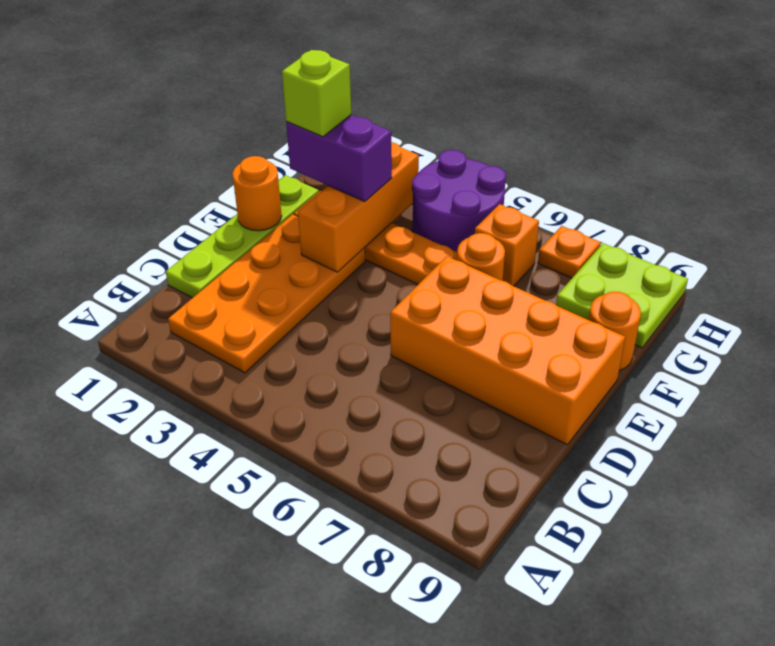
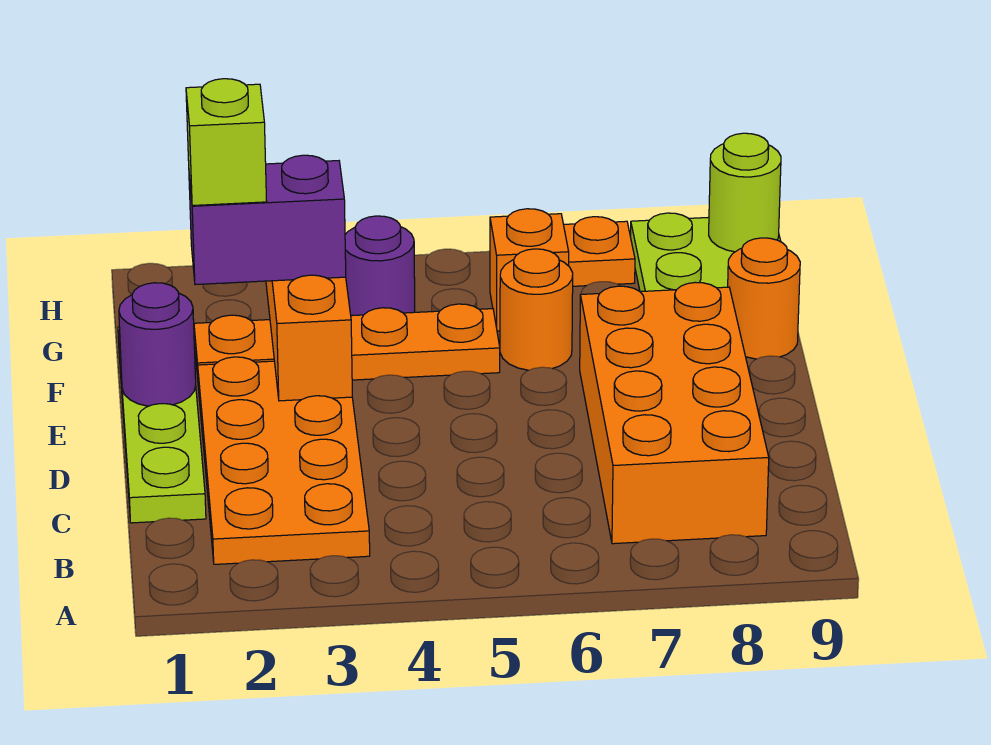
orange 2x4 brick [390,256,625,444] -> orange 2x4 brick turned to [580,282,769,544]
orange 1x1 round brick [232,156,282,231] -> purple 1x1 round brick [119,283,196,406]
purple 2x2 round brick [412,150,506,252] -> purple 1x1 round brick [345,216,415,316]
none -> lime 1x1 round brick [709,133,781,252]

